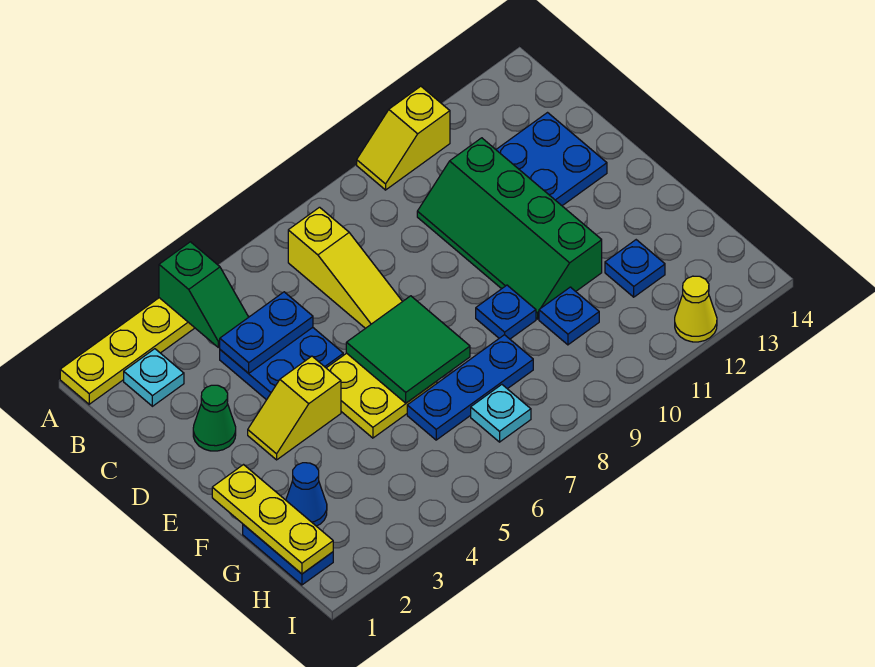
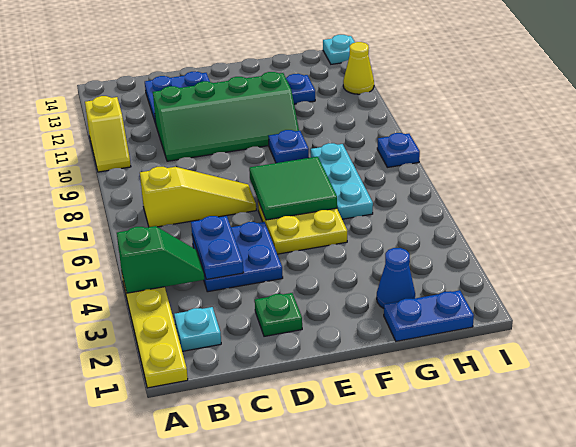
green 1x1 cone [193,385,236,451] -> green 1x1 plate [255,293,302,336]
yellow 1x2 slope [248,356,341,460] -> none
yellow 1x3 plate [212,465,333,574] -> none
blue 1x3 plate [407,335,533,440] -> cyan 1x3 plate [311,143,373,219]
blue 1x1 plate [539,287,599,345] -> blue 1x1 plate moved to [377,133,420,167]
cyan 1x1 plate [471,385,531,442] -> cyan 1x1 plate moved to [323,35,355,64]

